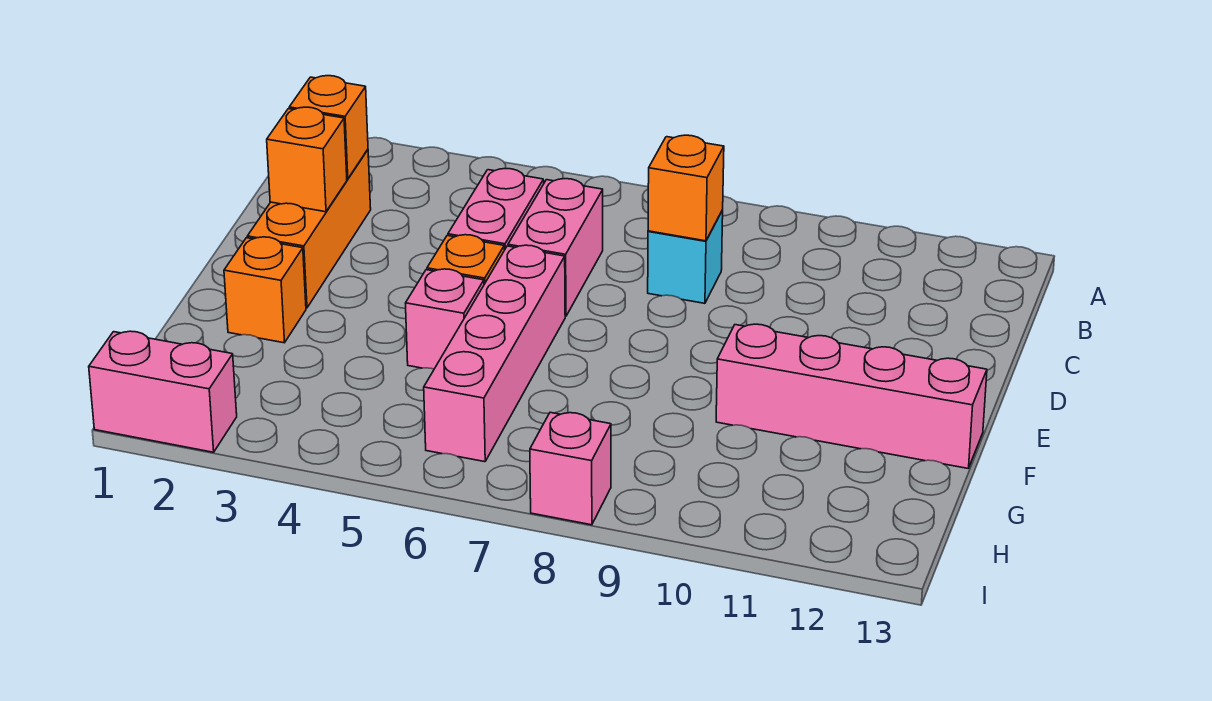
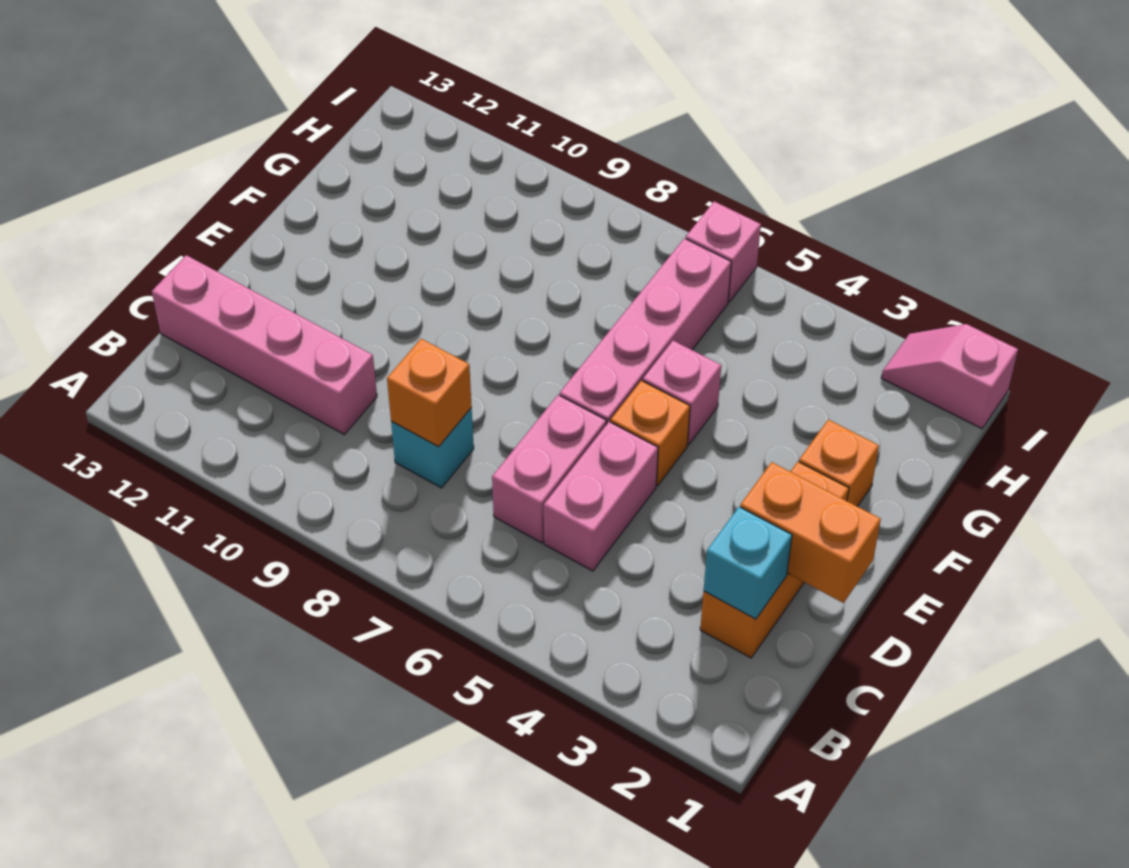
orange 1x1 brick [289,76,368,179] -> cyan 1x1 brick [704,507,792,619]
orange 1x1 brick [267,107,347,212] -> orange 1x2 brick [740,462,881,603]
pink 1x4 brick [716,324,987,468] -> pink 1x4 brick moved to [152,255,377,434]
pink 1x2 brick [89,331,237,452] -> pink 1x2 slope [881,324,1018,429]
pink 1x1 brick [530,412,611,525] -> pink 1x1 brick moved to [686,201,761,302]

